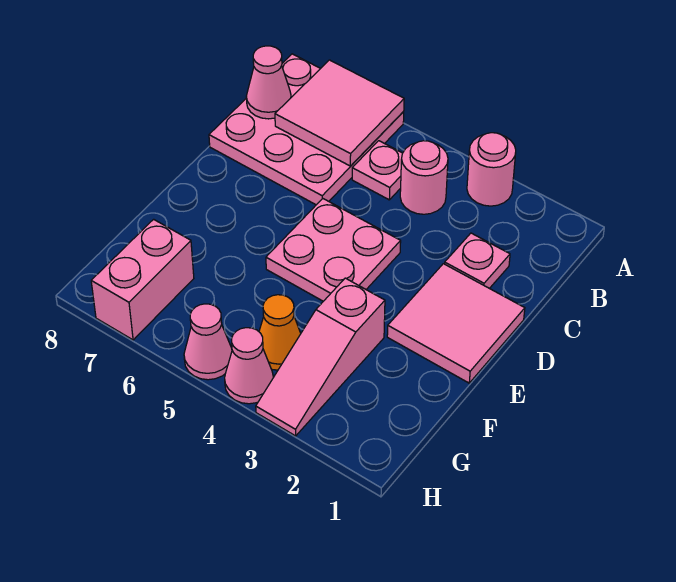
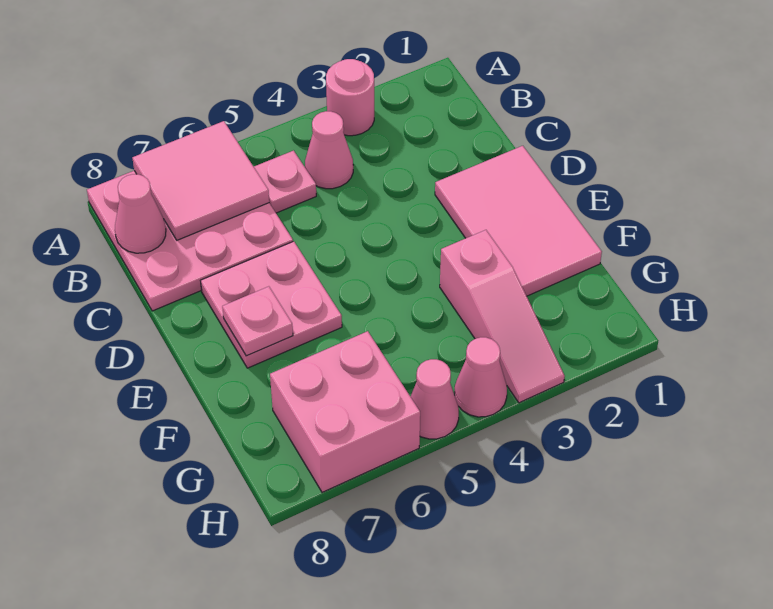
pink 1x1 round brick [400,141,448,214] -> pink 1x1 cone [305,111,353,189]
pink 1x1 plate [445,233,510,288] -> pink 1x1 plate moved to [222,286,293,356]
pink 2x2 tile [387,264,525,383] -> pink 2x3 tile [435,146,602,296]
pink 2x2 plate [266,199,401,301] -> pink 2x2 plate moved to [201,241,342,368]
orange 1x1 cone [259,295,301,370] -> none
pink 1x2 brick [91,219,194,340] -> pink 2x2 brick [270,331,420,492]

